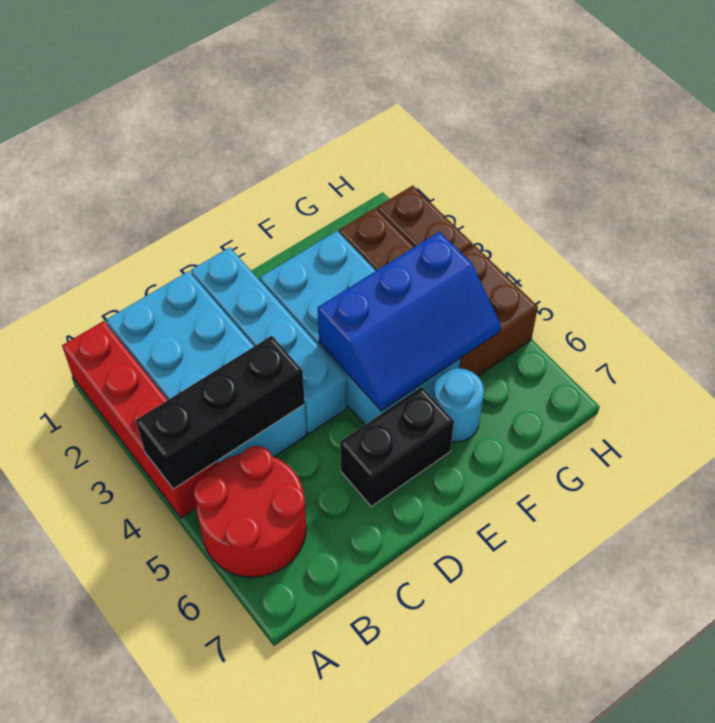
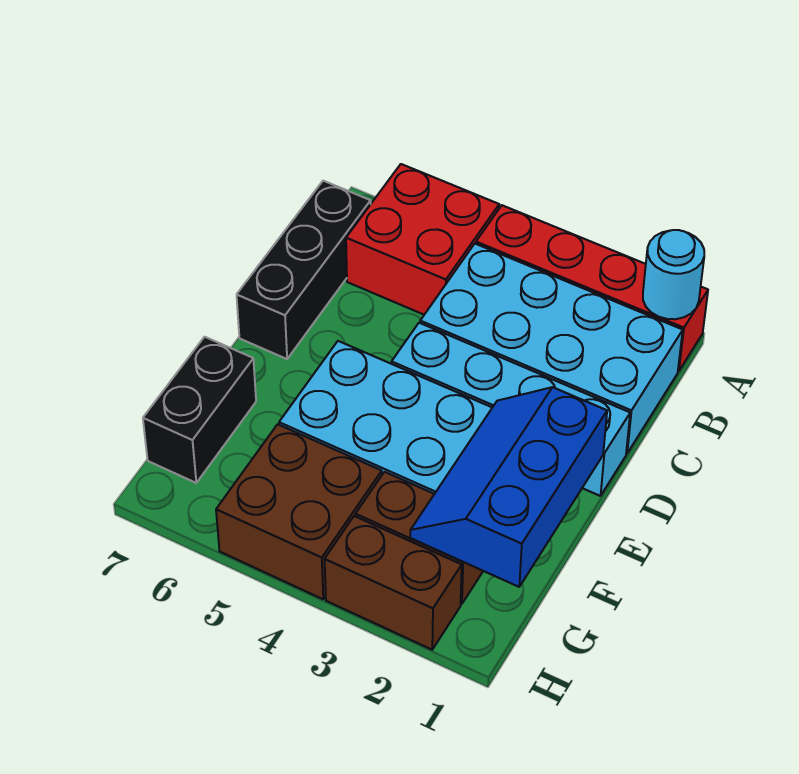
black 1x3 brick [136,336,305,489] -> black 1x3 brick moved to [237,181,371,359]
red 2x2 round brick [194,446,306,577] -> red 2x2 brick [346,164,499,315]
black 1x2 brick [340,387,454,506] -> black 1x2 brick moved to [143,337,256,483]
blue 2x3 slope [318,232,501,411] -> blue 2x3 slope moved to [410,387,607,587]
cyan 1x1 round brick [433,368,484,442] -> cyan 1x1 round brick moved to [643,230,704,319]

